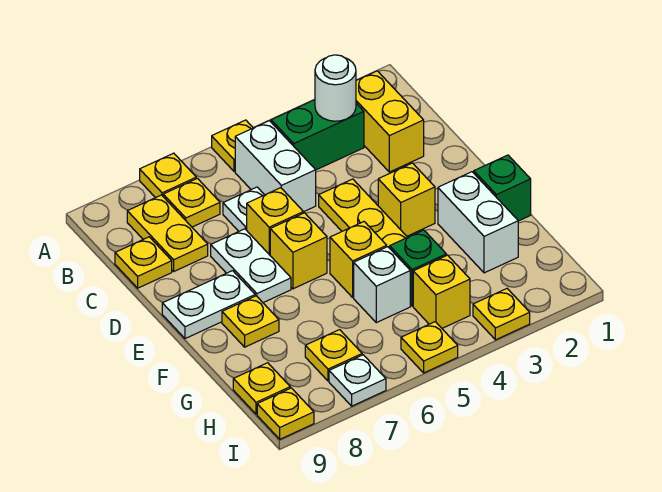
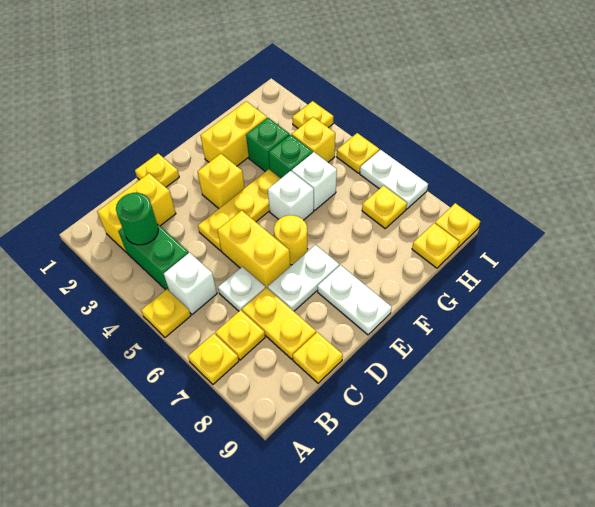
white 1x1 round brick [315,55,356,121] -> green 1x1 round brick [116,193,158,245]
white 1x2 brick [235,121,316,212] -> white 1x1 brick [164,253,217,315]
yellow 1x2 plate [127,195,208,271] -> yellow 1x2 plate turned to [242,288,316,359]
yellow 1x1 brick [247,188,303,255] -> yellow 1x2 brick [217,210,290,288]
yellow 1x1 brick [270,213,327,289] -> yellow 1x1 round brick [274,215,308,265]
green 1x1 brick [474,155,531,221] -> green 1x1 brick moved to [246,118,290,172]
white 1x2 brick [438,172,518,273] -> yellow 1x2 brick [201,101,267,166]
yellow 1x1 brick [330,222,387,297] -> white 1x1 brick [268,171,314,220]
yellow 1x1 plate [222,296,279,347] -> yellow 1x1 plate moved to [135,154,179,187]
white 1x1 plate [329,355,386,406] -> white 1x2 plate [360,150,428,209]

